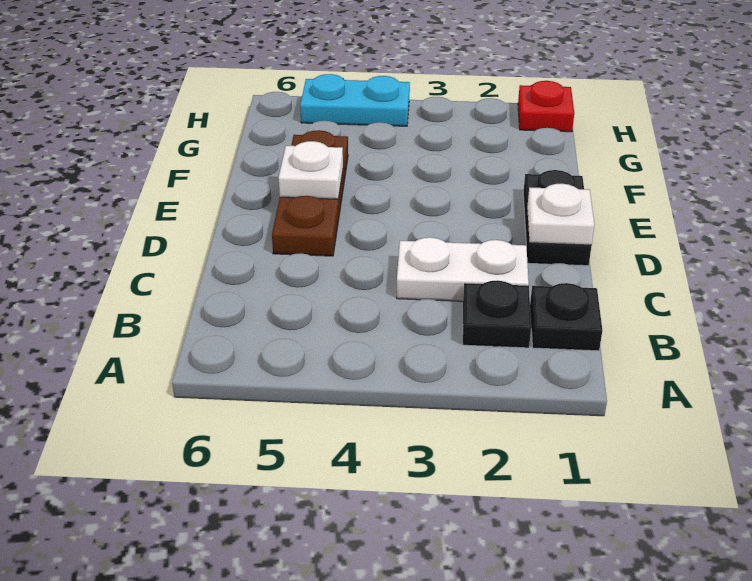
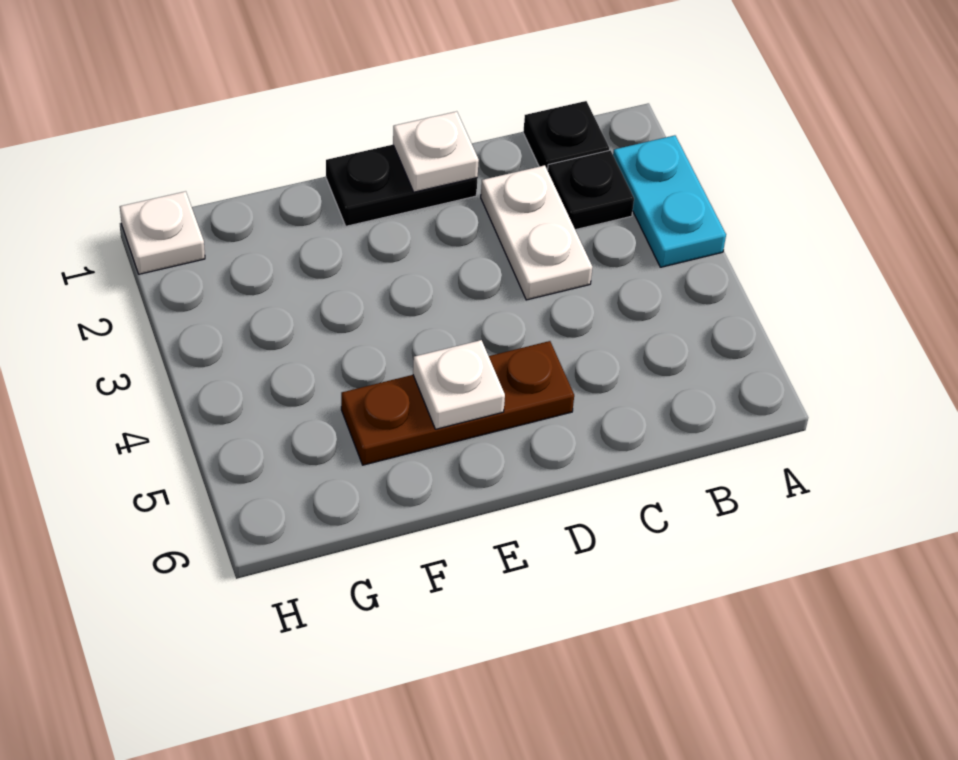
red 1x1 plate [518,81,574,132] -> white 1x1 plate [120,191,205,274]
cyan 1x2 plate [300,74,410,126] -> cyan 1x2 plate moved to [613,135,726,267]

